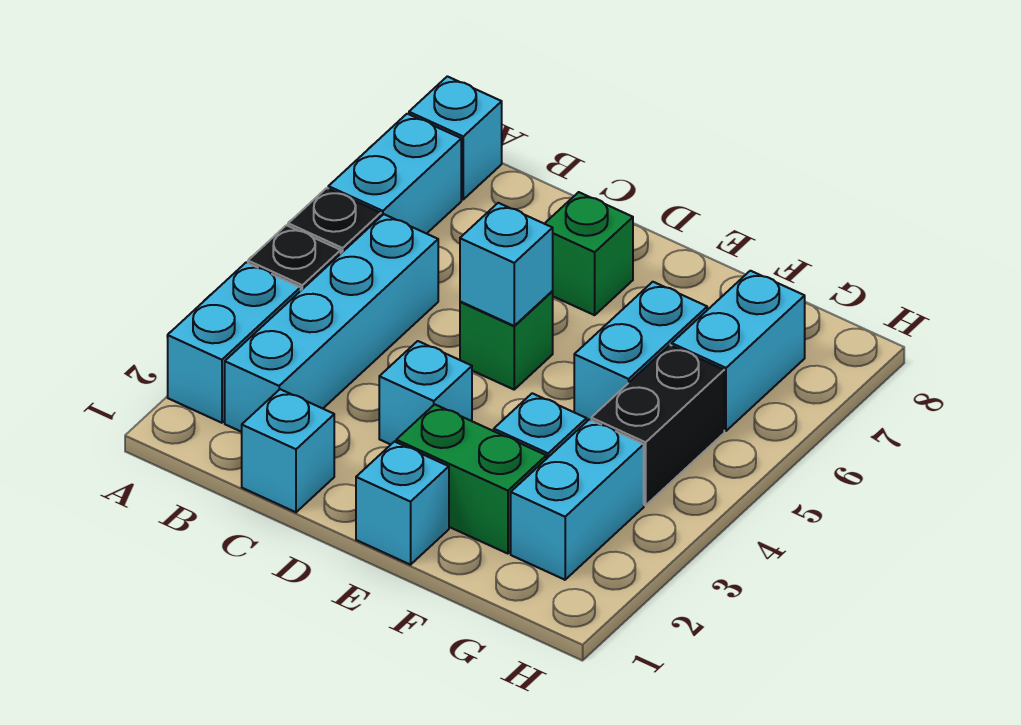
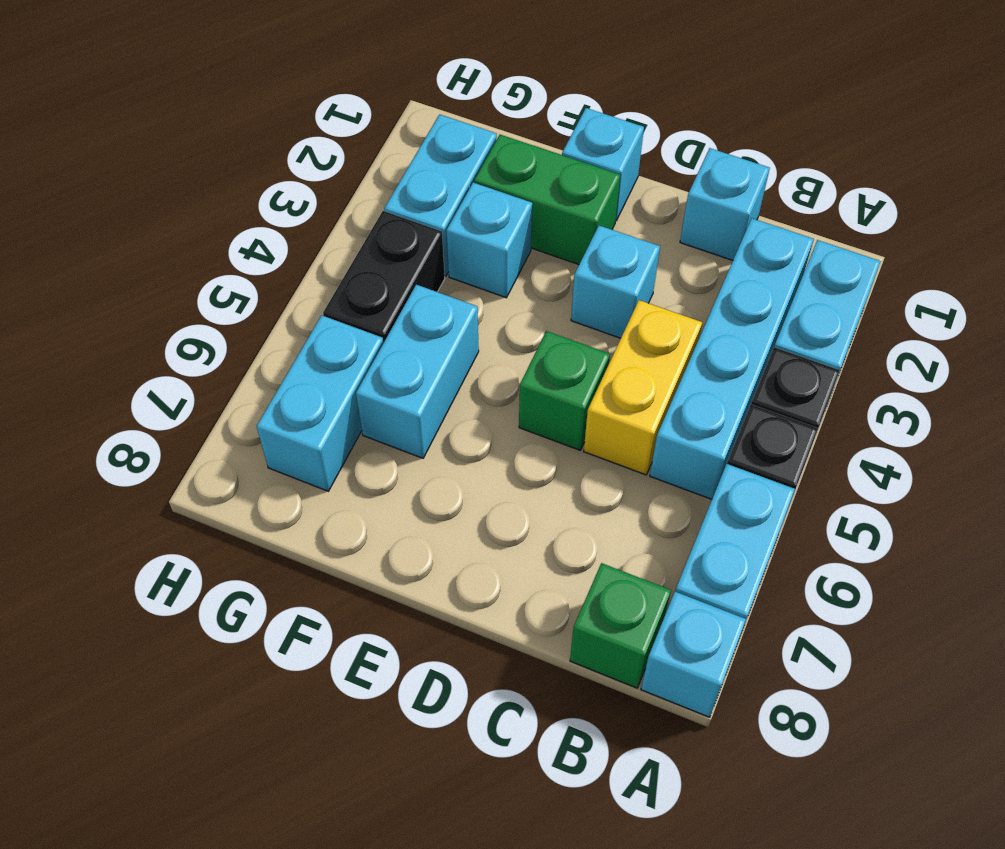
none -> yellow 1x2 brick [584,300,702,475]
cyan 1x1 brick [460,203,553,326] -> none
green 1x1 brick [545,192,633,315] -> green 1x1 brick moved to [570,563,671,688]

